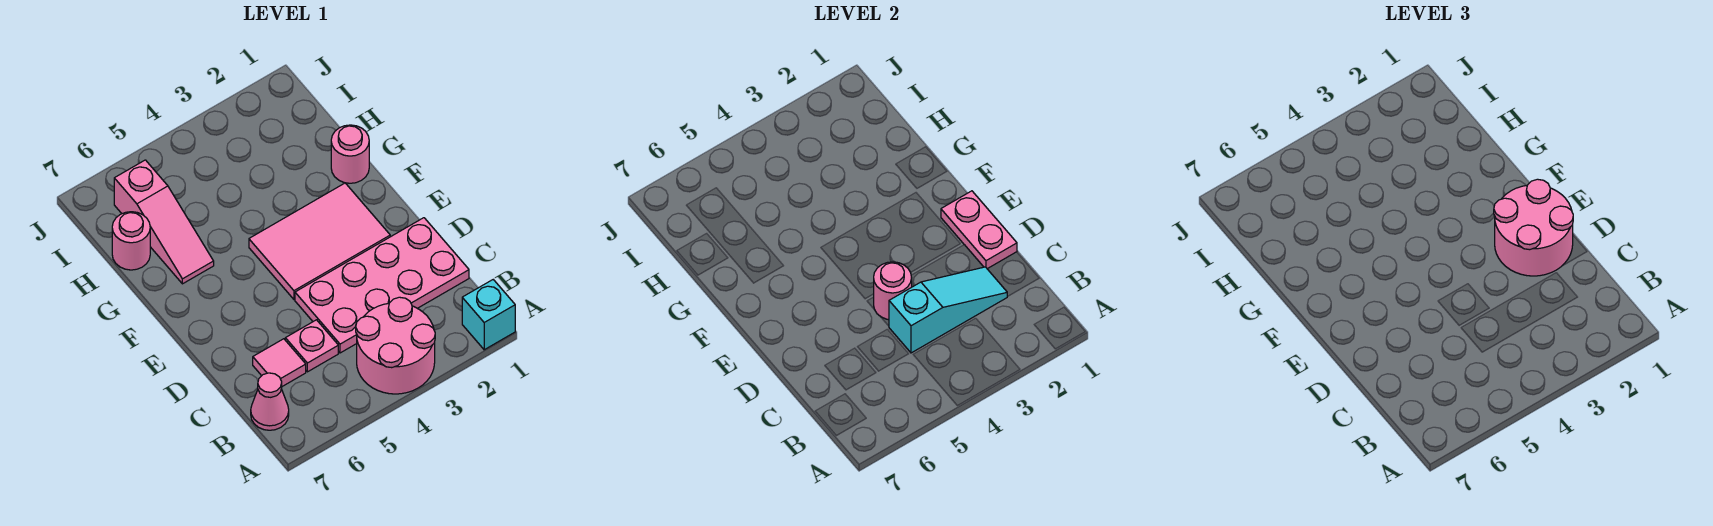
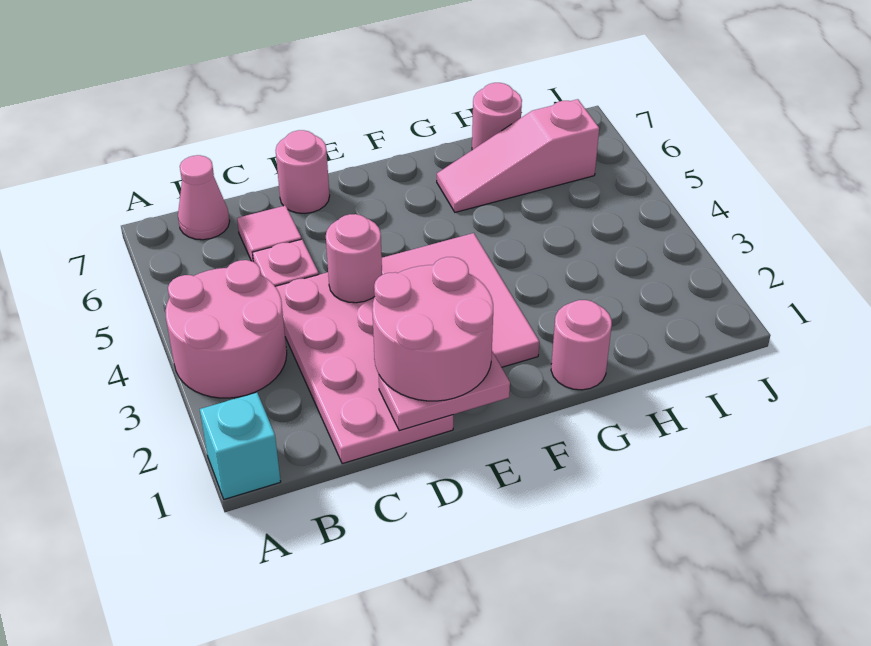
cyan 1x3 slope [889,267,1007,353] -> none
none -> pink 1x1 round brick [276,130,330,213]

